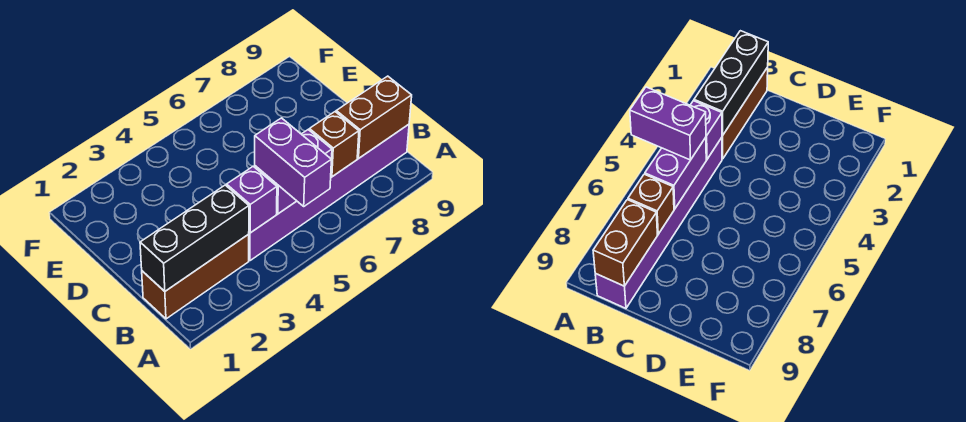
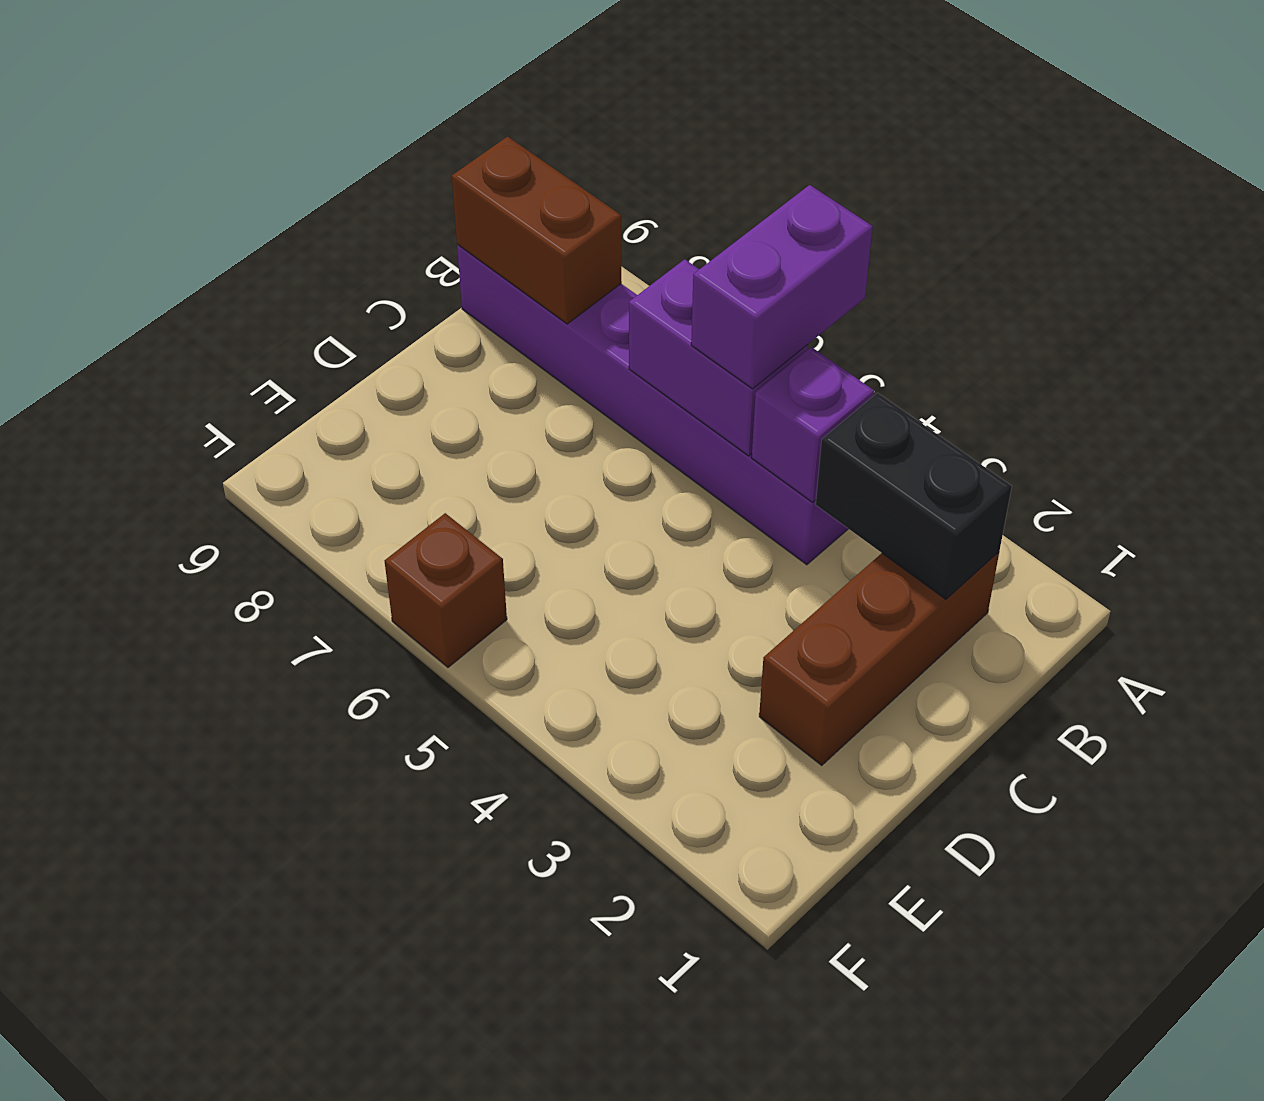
brown 1x3 brick [142,234,249,319] -> brown 1x3 brick turned to [759,552,999,765]
black 1x3 brick [140,185,249,291] -> black 1x2 brick [816,393,1012,599]
brown 1x1 brick [309,112,359,177] -> brown 1x1 brick moved to [385,513,507,667]

